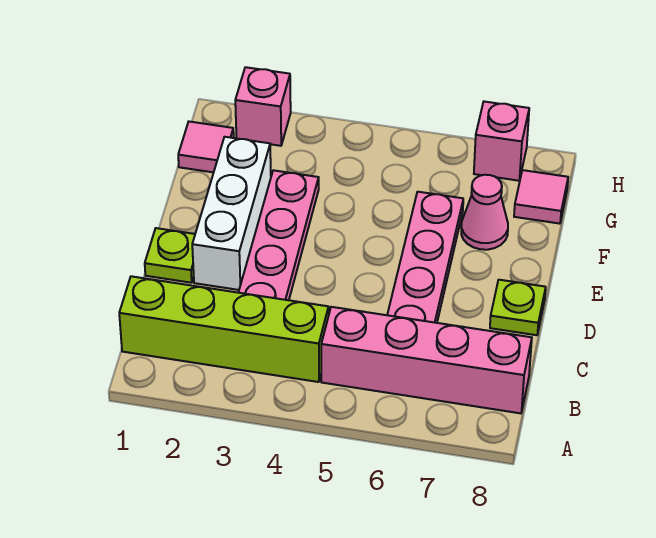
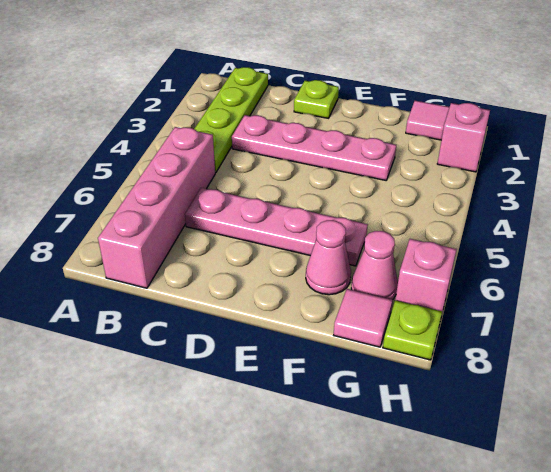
lime 1x4 brick [119,276,329,382] -> lime 1x4 plate [194,67,268,173]
white 1x3 brick [192,137,271,290] -> none
lime 1x1 plate [490,280,546,335] -> lime 1x1 plate moved to [383,300,442,360]
none -> pink 1x1 cone [351,231,398,300]

